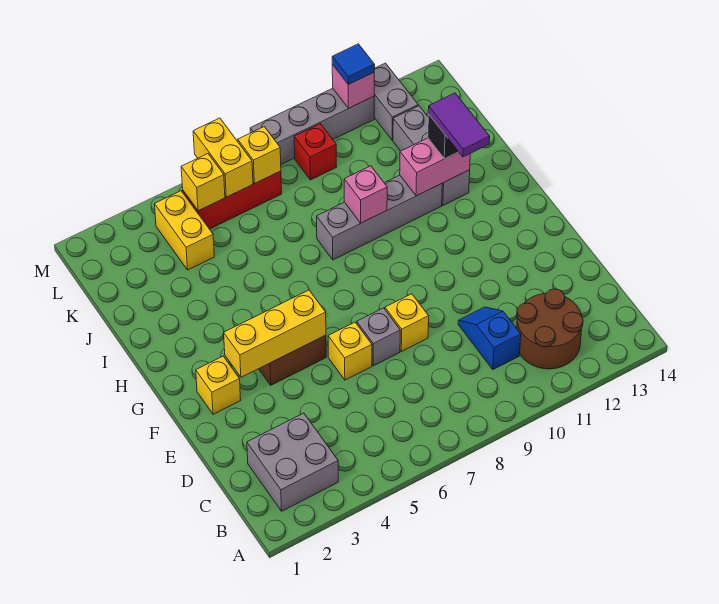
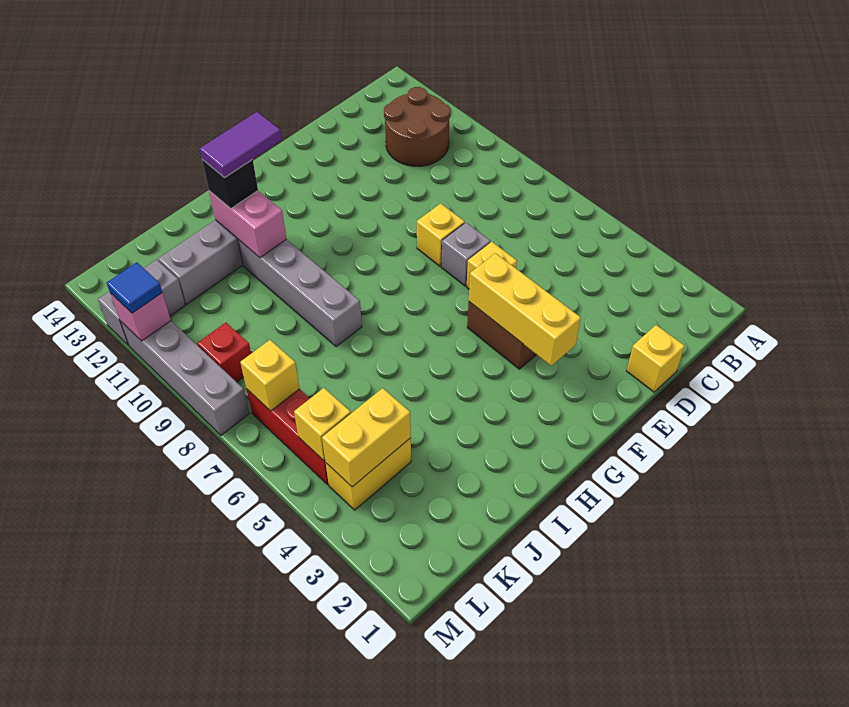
grey 2x2 brick [247,413,338,511] -> none
blue 1x2 slope [458,307,521,369] -> none
yellow 1x1 brick [196,356,241,414] -> yellow 1x1 brick moved to [627,325,685,392]
pink 1x1 brick [344,166,387,223] -> none
yellow 1x2 brick [193,118,253,197] -> yellow 1x2 brick moved to [322,388,411,487]

